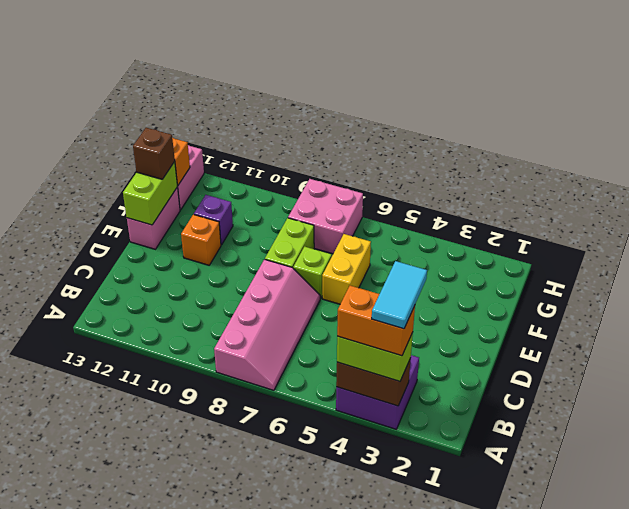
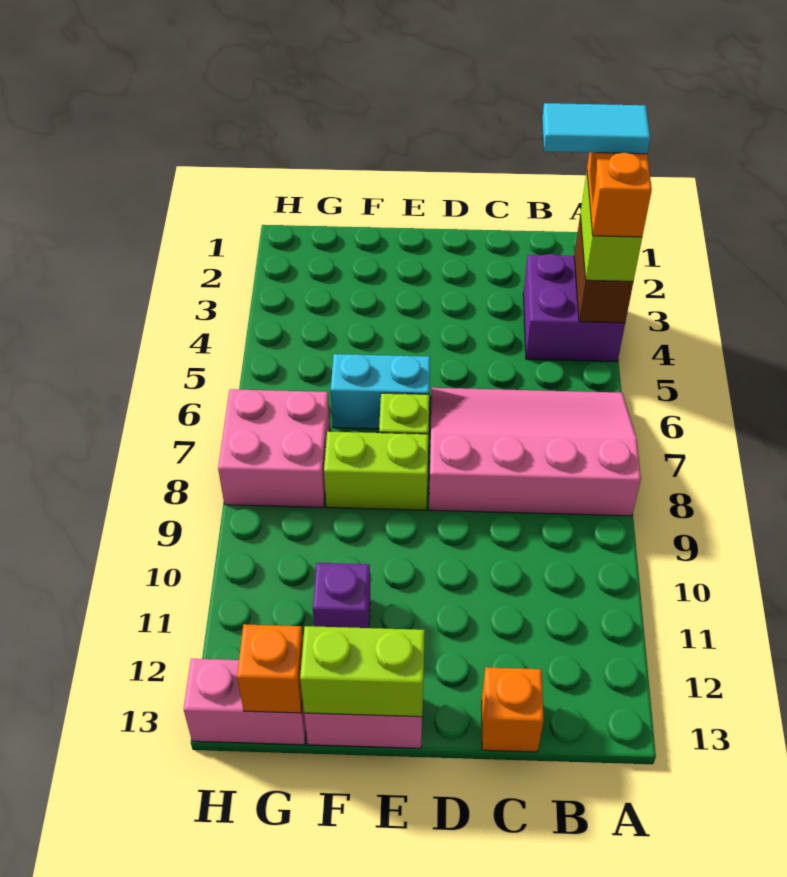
pink 2x4 slope [214,259,320,390] -> pink 3x4 slope [429,388,641,516]
yellow 1x2 brick [322,234,371,304] -> cyan 1x2 brick [331,354,430,429]
orange 1x1 brick [181,214,221,265] -> orange 1x1 brick moved to [482,667,544,752]
brown 1x1 brick [133,128,175,179] -> none

